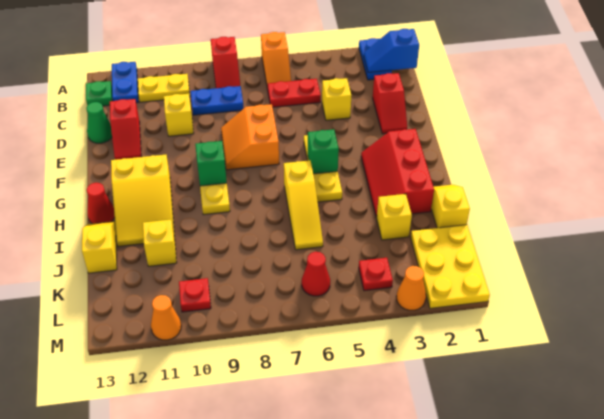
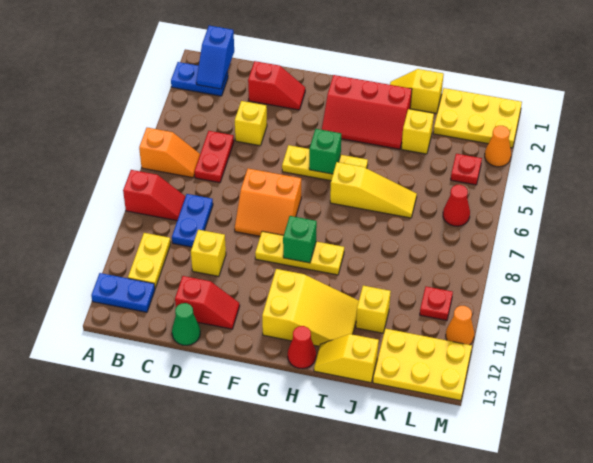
green 1x1 plate [86,81,113,106] -> none
none -> yellow 2x3 plate [373,329,472,401]

